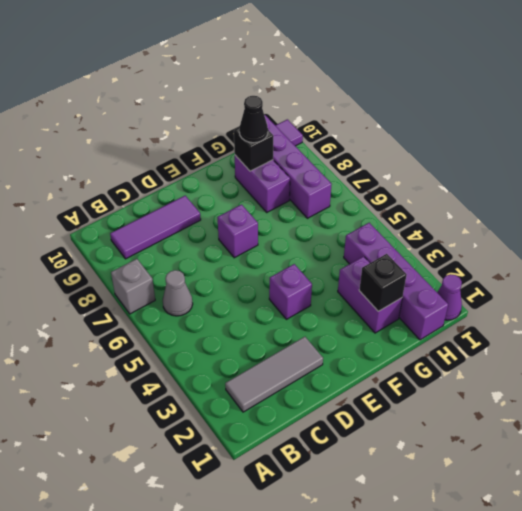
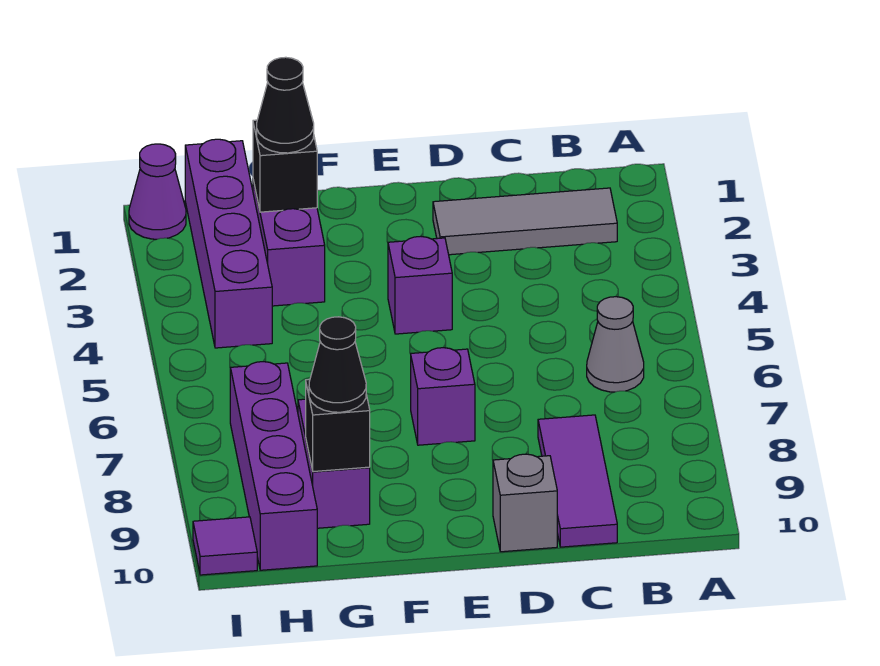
grey 1x1 brick [111,259,155,314] -> grey 1x1 brick moved to [493,454,557,552]
purple 1x3 tile [110,196,201,259] -> purple 1x3 tile turned to [538,415,617,547]
none -> black 1x1 cone [257,57,314,153]

